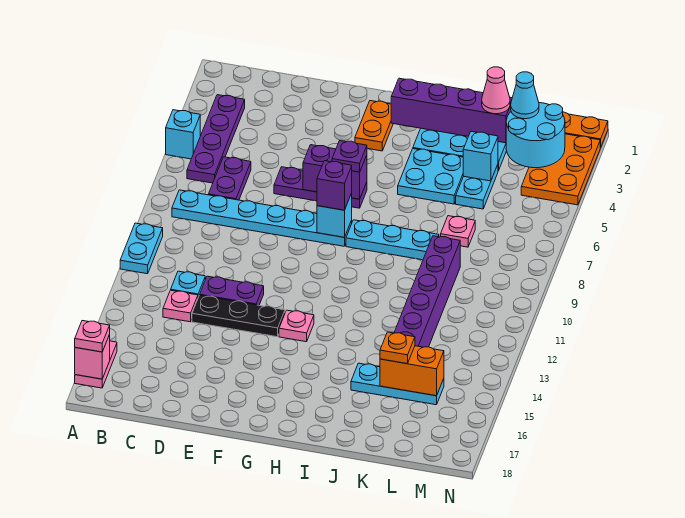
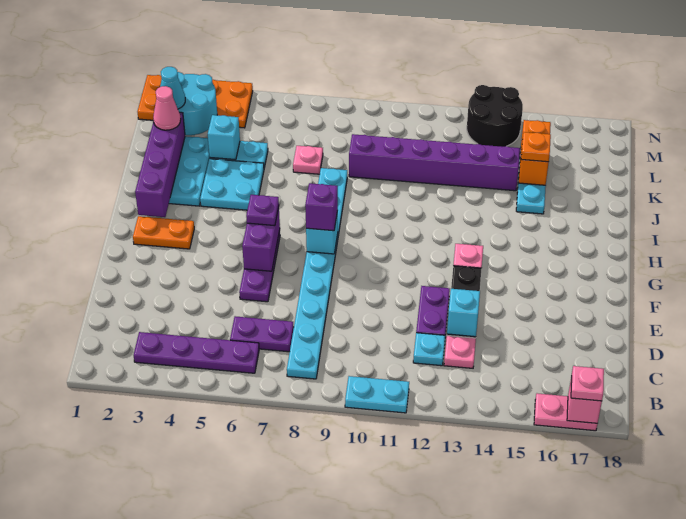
cyan 1x1 brick [166,110,200,159] -> cyan 1x1 brick moved to [447,289,480,337]
none -> black 2x2 round brick [467,85,523,147]

